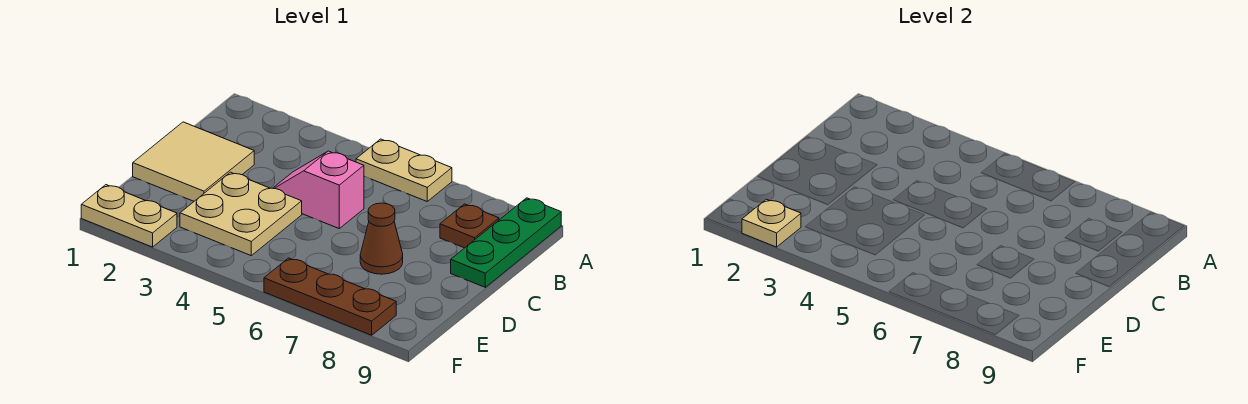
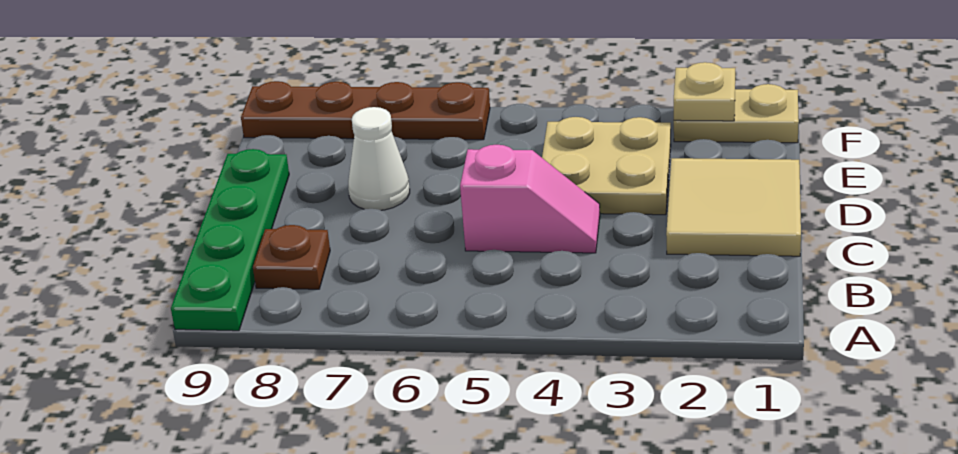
tan 1x2 plate [356,139,452,201] -> none
green 1x3 plate [451,198,561,287] -> green 1x4 plate [171,149,289,331]
brown 1x1 cone [360,203,403,274] -> white 1x1 cone [348,107,410,210]
brown 1x3 plate [264,258,396,335] -> brown 1x4 plate [241,81,490,140]

